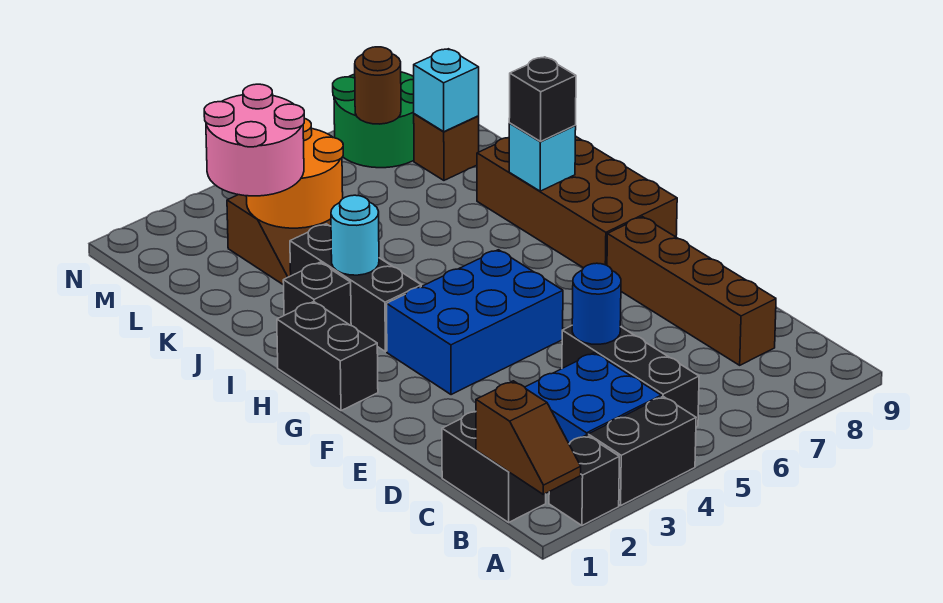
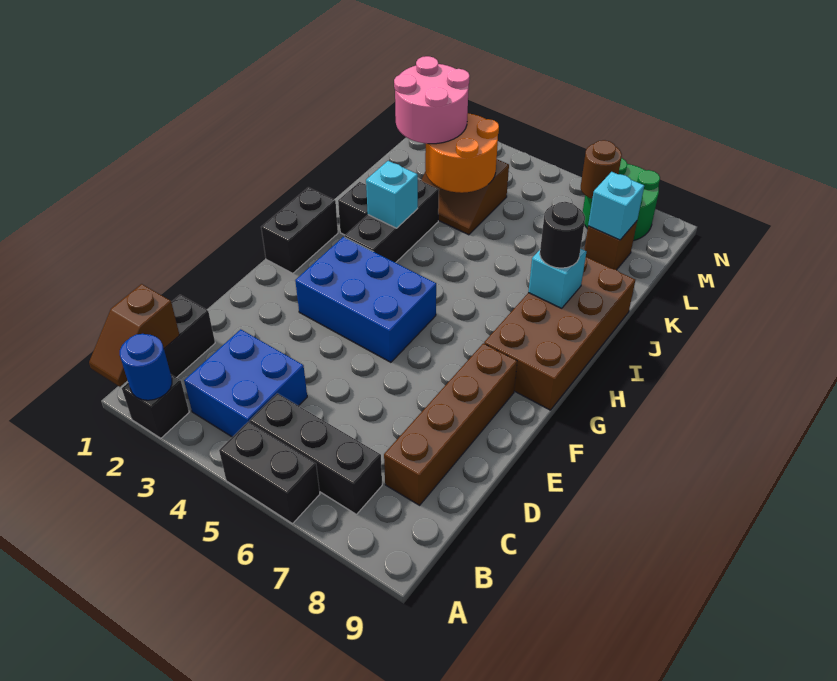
black 1x2 brick [588,397,696,506] -> black 1x2 brick moved to [219,422,320,524]
black 1x3 brick [562,326,699,427] -> black 1x3 brick turned to [250,393,382,514]
blue 1x1 round brick [572,263,621,344] -> blue 1x1 round brick moved to [120,334,172,400]
cyan 1x1 round brick [331,195,379,275] -> cyan 1x1 brick [366,161,418,228]
black 1x1 brick [509,57,576,141] -> black 1x1 round brick [540,202,585,268]

